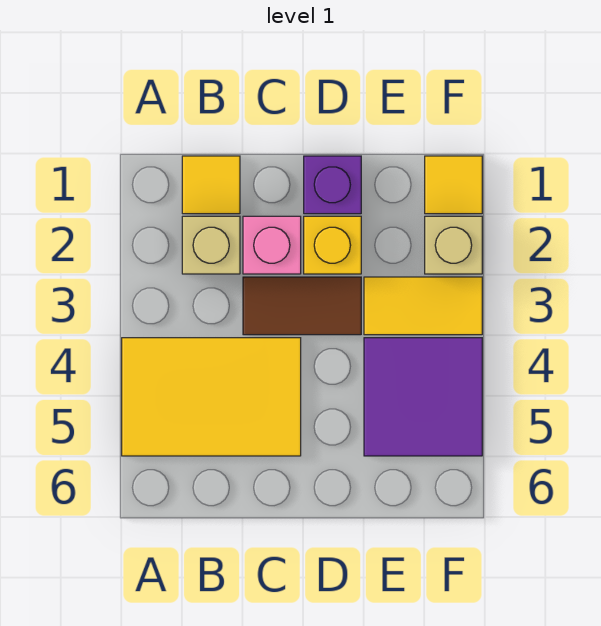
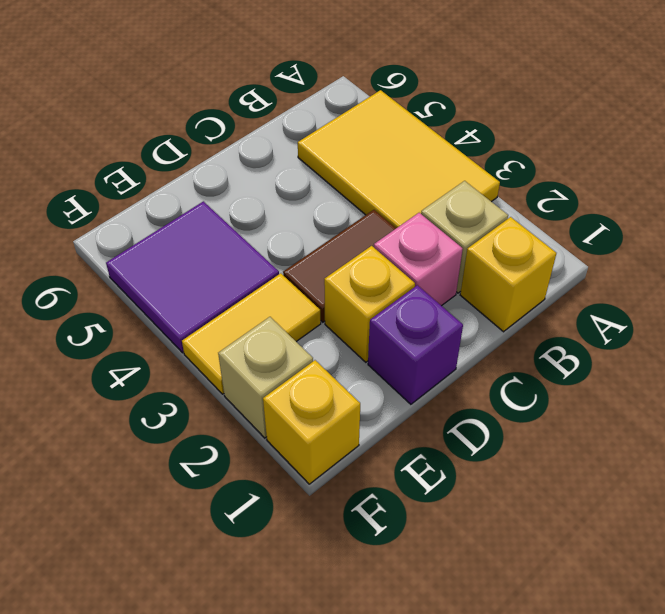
yellow 2x3 tile [122,338,301,456] -> yellow 2x3 tile turned to [298,90,500,228]
yellow 1x1 tile [182,156,240,214] -> yellow 1x1 brick [460,217,556,332]
yellow 1x1 tile [425,156,482,214] -> yellow 1x1 brick [263,360,360,484]

